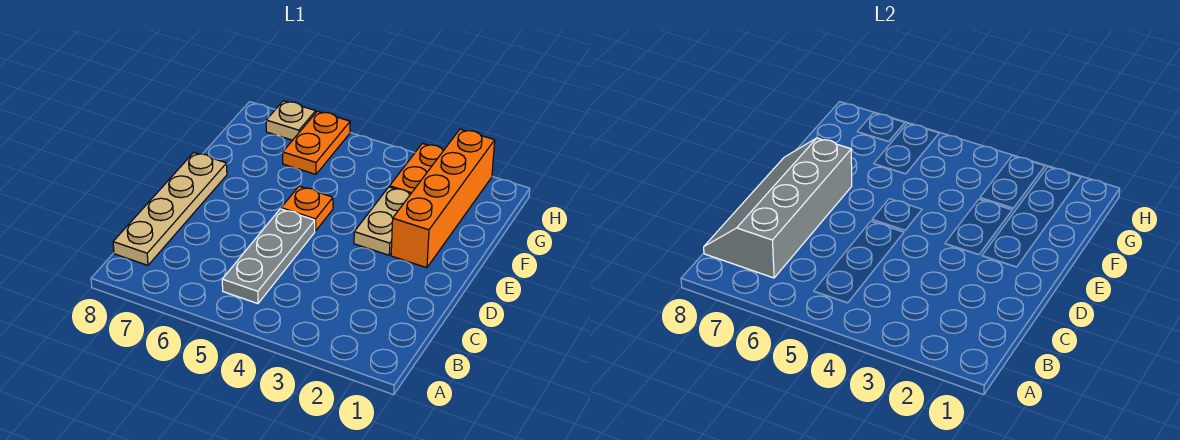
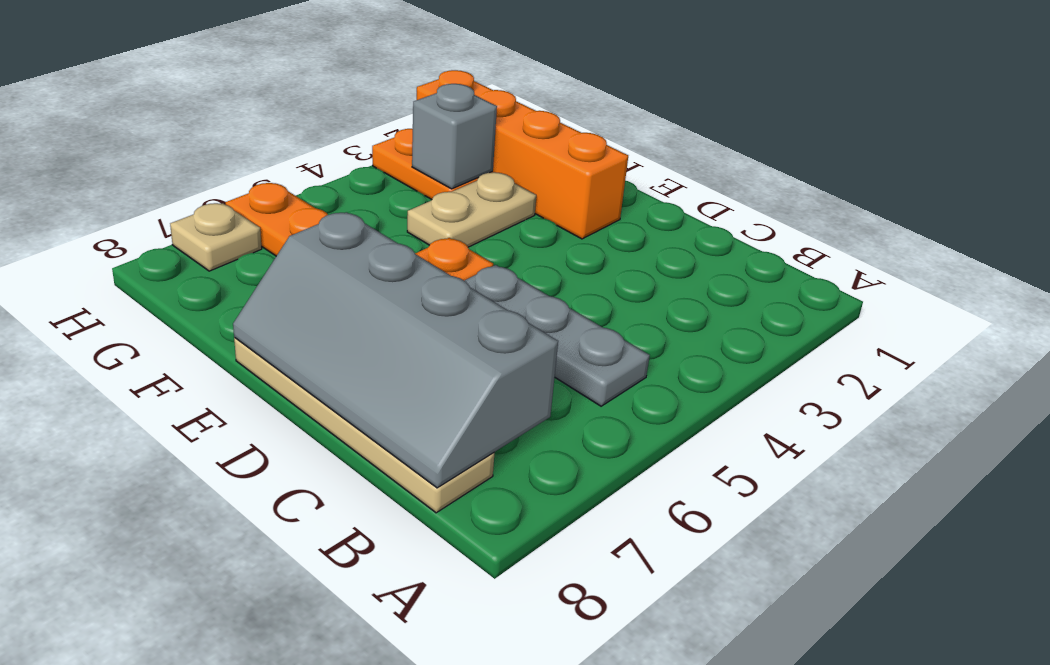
tan 1x2 plate [354,187,410,255] -> tan 1x2 plate turned to [407,172,536,247]
none -> grey 1x1 brick [412,84,497,189]

